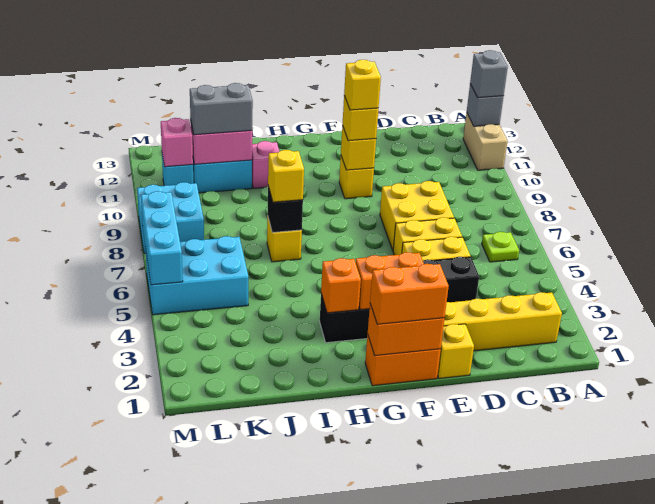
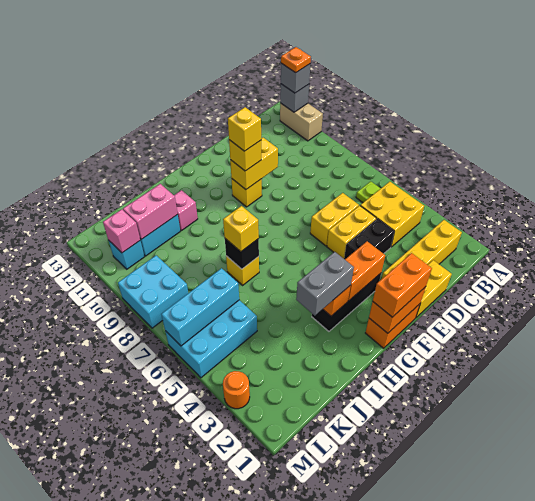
none -> orange 1x1 plate [281,47,311,73]
yellow 2x2 brick [380,181,454,250] -> yellow 2x2 brick moved to [360,182,424,247]
yellow 1x1 brick [437,324,474,379] -> yellow 1x2 brick [416,260,452,318]
yellow 1x1 brick [341,125,376,170] -> yellow 1x2 brick [230,138,278,189]
grey 1x2 brick [190,83,253,135] -> grey 1x2 brick moved to [296,252,354,316]
none -> orange 1x1 round brick [223,371,250,409]
cyan 1x3 brick [141,191,183,285] -> cyan 1x3 brick turned to [161,268,239,346]

